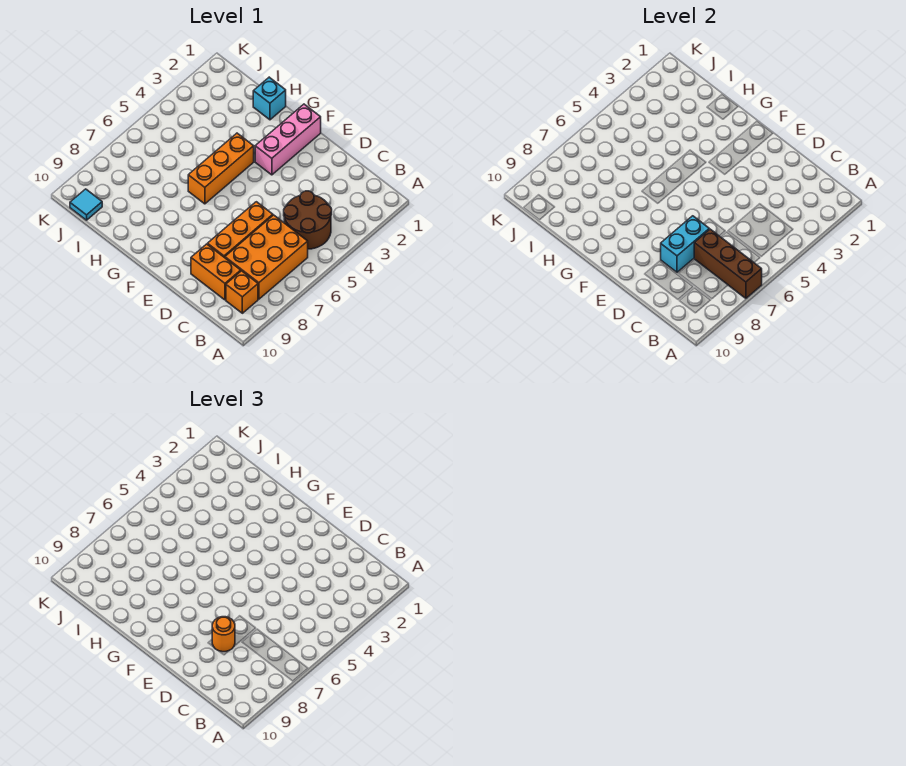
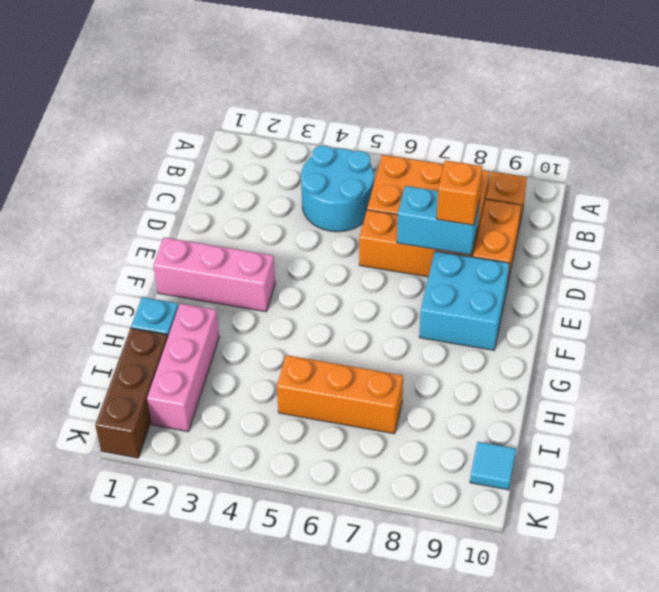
brown 1x3 brick [694,229,762,298] -> brown 1x3 brick moved to [95,328,168,458]
brown 2x2 round brick [284,191,332,249] -> cyan 2x2 round brick [301,146,374,232]
orange 1x1 round brick [212,617,235,652] -> orange 1x1 brick [437,160,483,225]
none -> cyan 2x2 brick [419,251,510,350]
orange 1x3 brick [188,133,254,204] -> orange 1x3 brick moved to [277,355,403,434]
none -> pink 1x3 brick [147,304,219,432]

